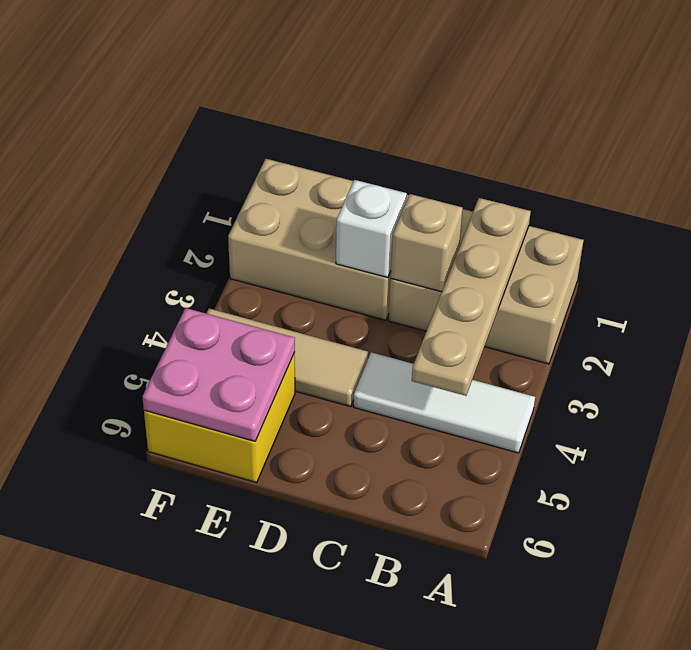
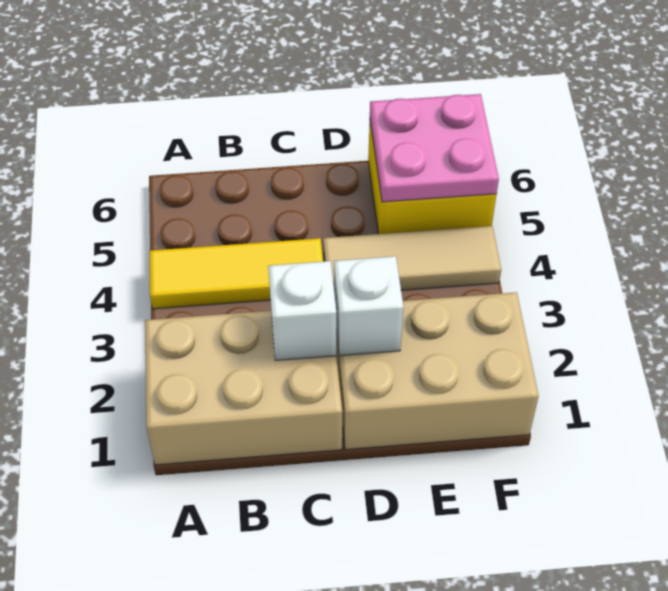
white 1x3 tile [353,352,535,453] -> yellow 1x3 tile [149,238,323,309]
tan 1x4 plate [412,198,531,396] -> none
tan 1x1 brick [391,194,463,292] -> white 1x1 brick [268,261,336,360]

